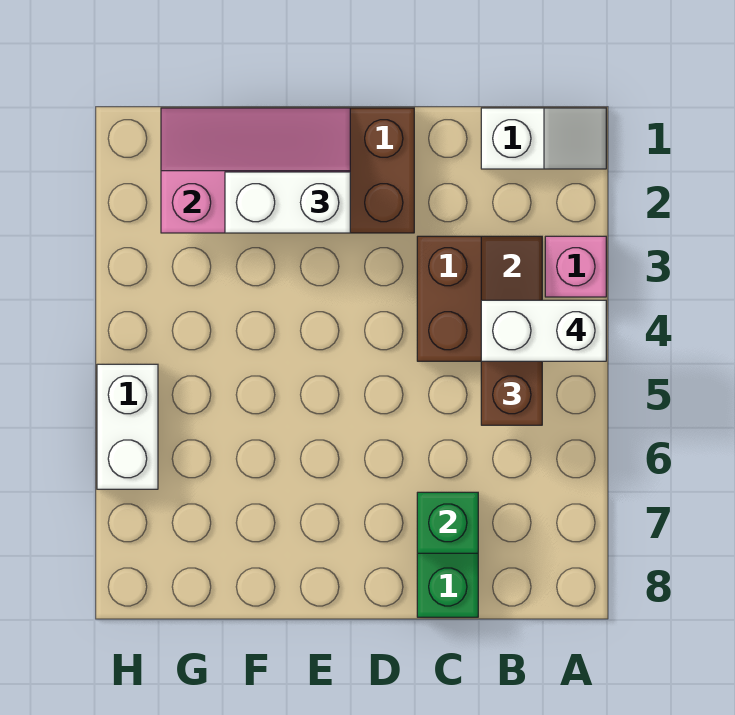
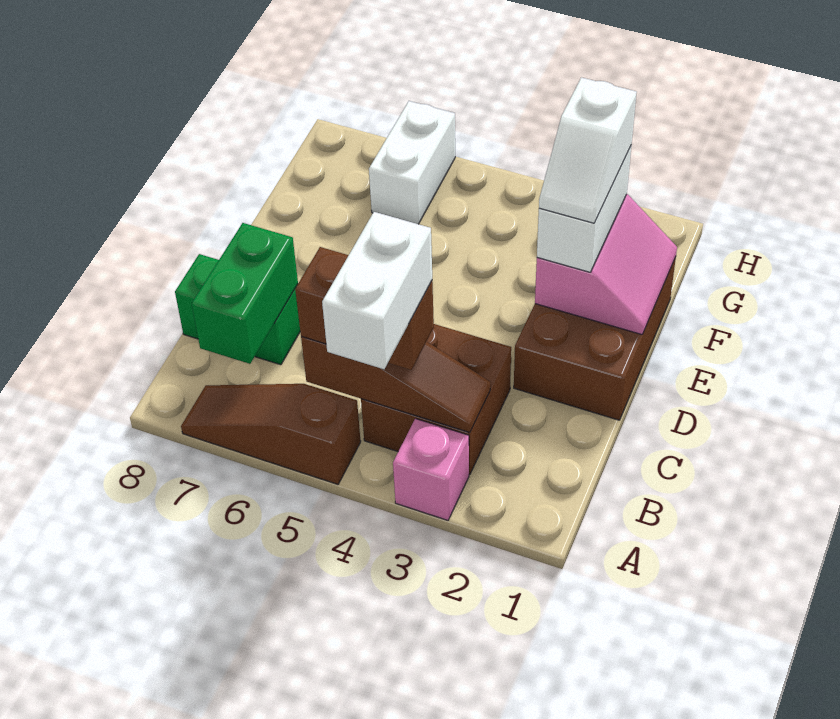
white 1x2 slope [481,108,606,169] -> white 1x2 slope moved to [539,77,637,223]
none -> brown 1x3 slope [181,384,361,484]
green 1x1 brick [417,492,478,553] -> green 1x2 brick [192,223,298,364]
pink 2x3 slope [161,108,350,233] -> pink 2x2 slope [535,194,677,334]
white 1x2 brick [97,364,158,489] -> white 1x2 brick turned to [369,101,455,224]

